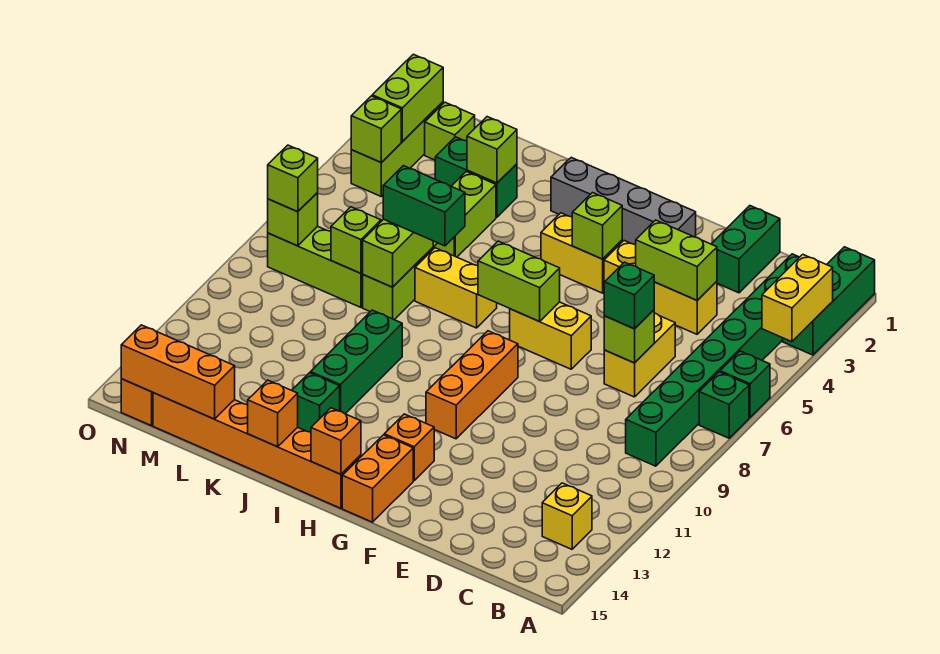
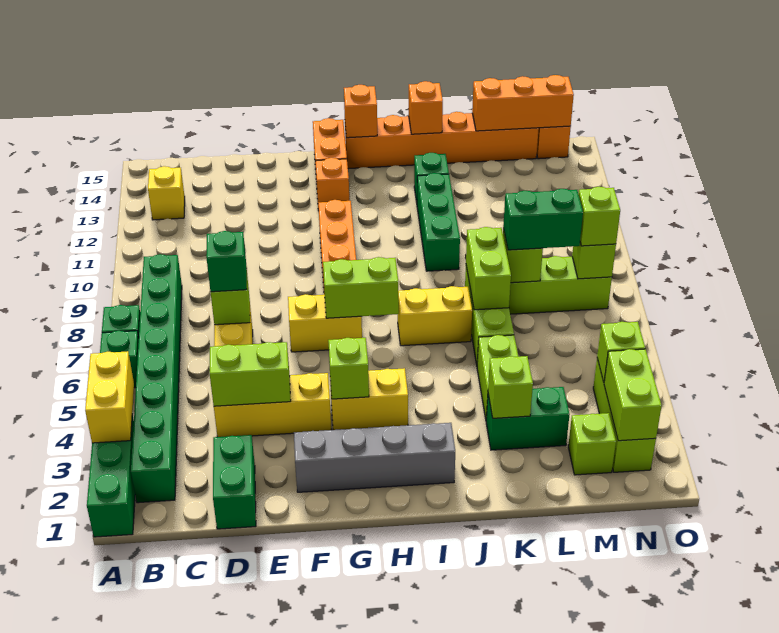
green 1x2 brick [383,166,465,246] -> green 1x2 brick moved to [503,189,583,250]

